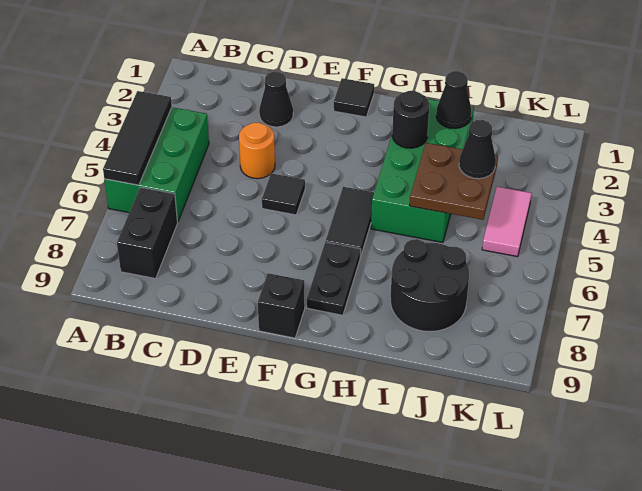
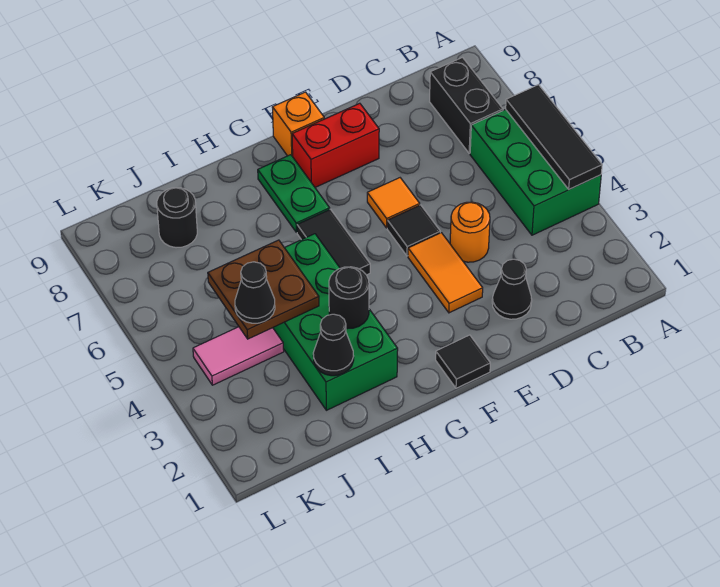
none -> orange 1x2 tile [408,233,483,313]
none -> orange 1x1 tile [367,178,420,228]
none -> red 1x2 brick [292,103,379,187]
black 1x1 brick [258,273,305,338] -> orange 1x1 brick [272,92,324,157]
black 1x2 plate [307,242,361,315] -> green 1x2 plate [258,155,330,232]
black 2x2 round brick [390,239,469,331] -> black 1x1 round brick [157,188,197,248]
pink 1x2 tile [482,187,532,257] -> pink 1x2 tile turned to [193,327,284,385]

